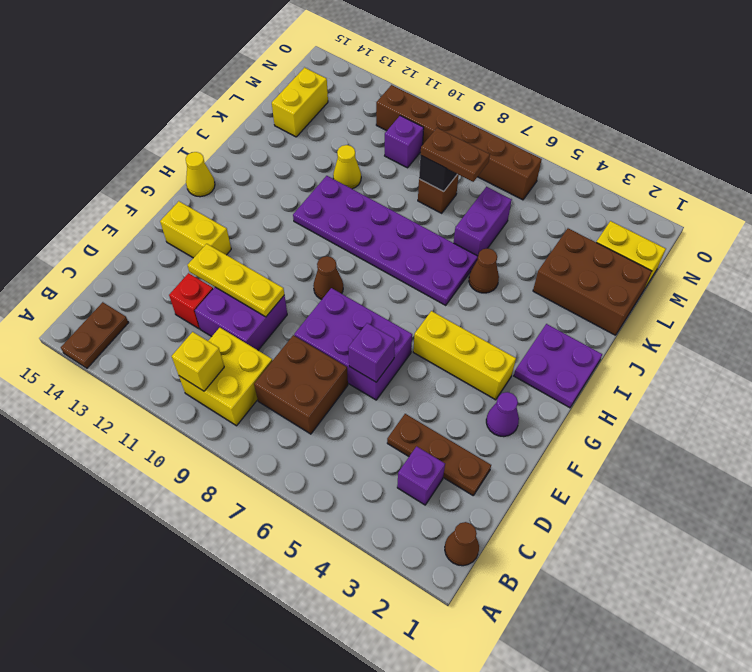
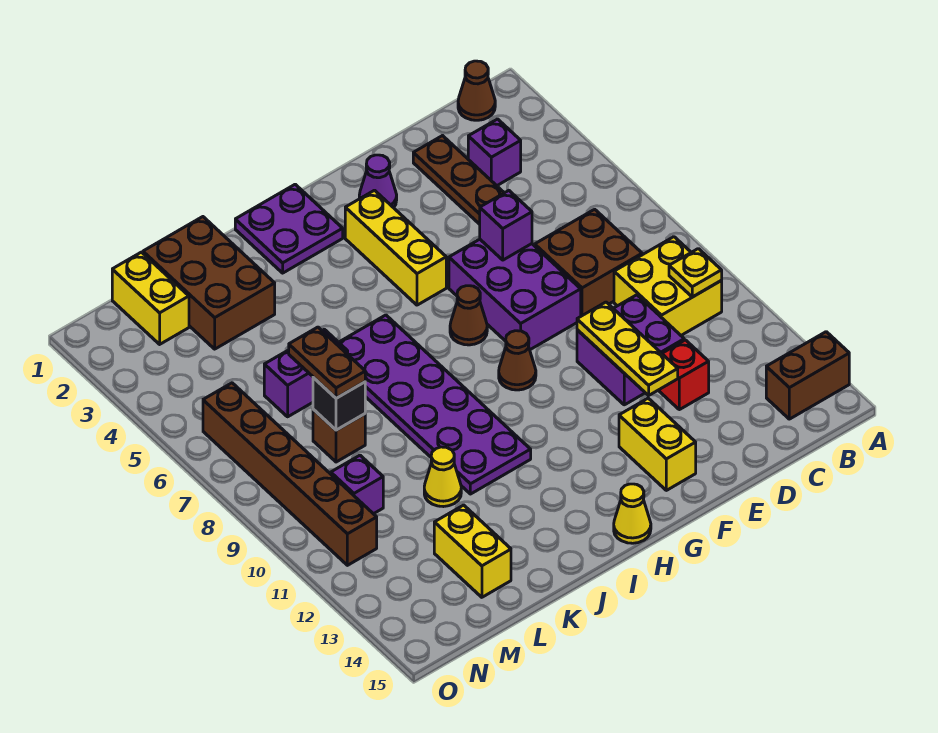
brown 1x2 plate [61,302,129,368] -> brown 1x2 brick [766,332,849,419]
yellow 1x1 brick [172,332,224,391] -> yellow 1x1 plate [669,249,722,297]
brown 1x1 cone [469,248,499,293] -> brown 1x1 cone moved to [450,286,487,345]
yellow 1x2 brick [272,68,328,137] -> yellow 1x2 brick turned to [434,505,511,597]

